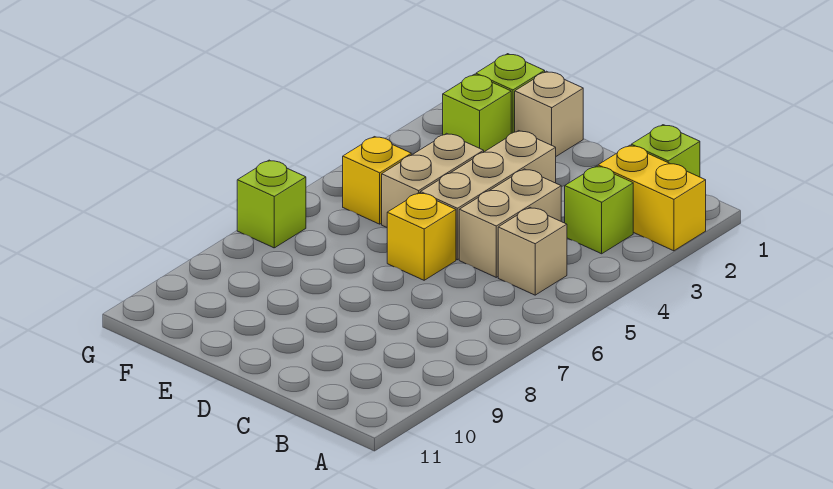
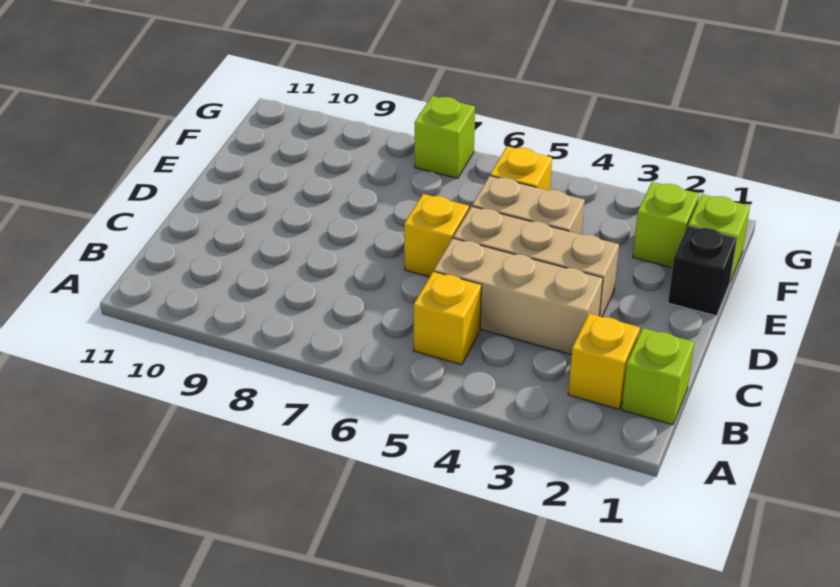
yellow 1x2 brick [598,145,706,251] -> yellow 1x1 brick [568,314,640,409]
lime 1x1 brick [565,166,633,254] -> none
tan 1x1 brick [498,208,567,295] -> yellow 1x1 brick [414,272,482,365]
tan 1x2 brick [459,169,561,277] -> tan 1x3 brick [434,238,603,355]
tan 1x1 brick [515,71,583,156] -> black 1x1 brick [668,226,737,316]

